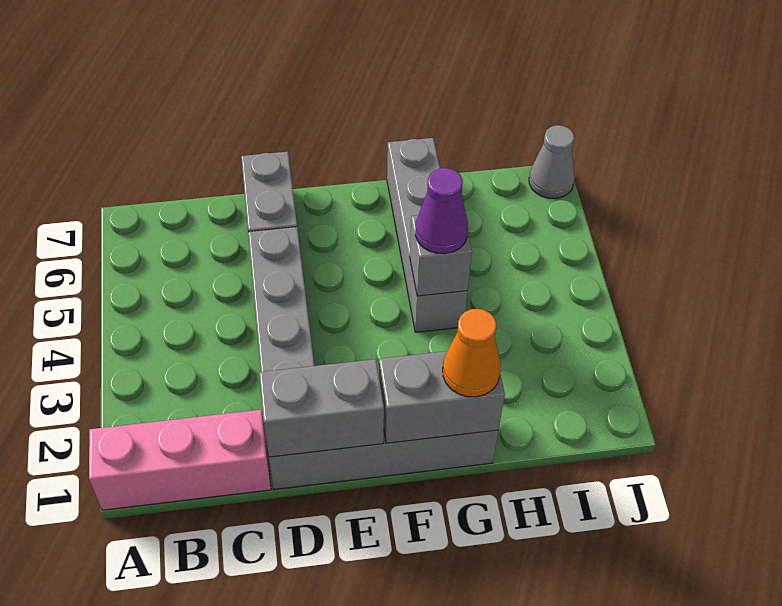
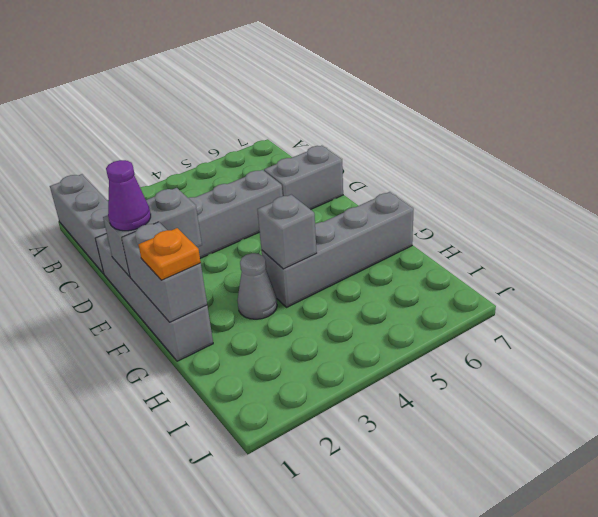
pink 1x3 brick [89,410,271,510] -> grey 1x3 brick [50,174,108,274]
grey 1x2 brick [259,359,384,457] -> grey 1x2 brick turned to [103,188,202,277]
orange 1x1 cone [443,309,501,397] -> orange 1x1 plate [138,228,201,280]
purple 1x1 cone [415,168,468,254] -> purple 1x1 cone moved to [106,160,151,231]
grey 1x1 cone [529,125,575,198] -> grey 1x1 cone moved to [237,253,277,319]

